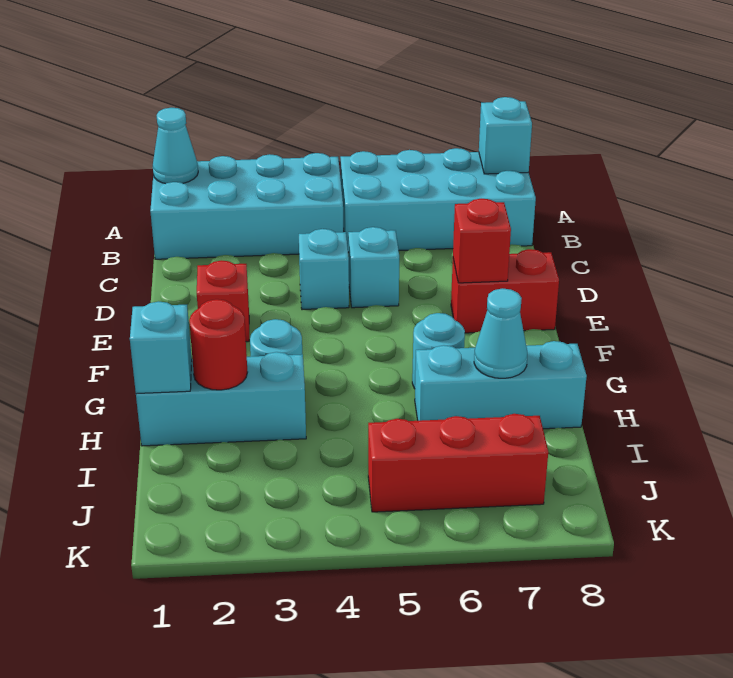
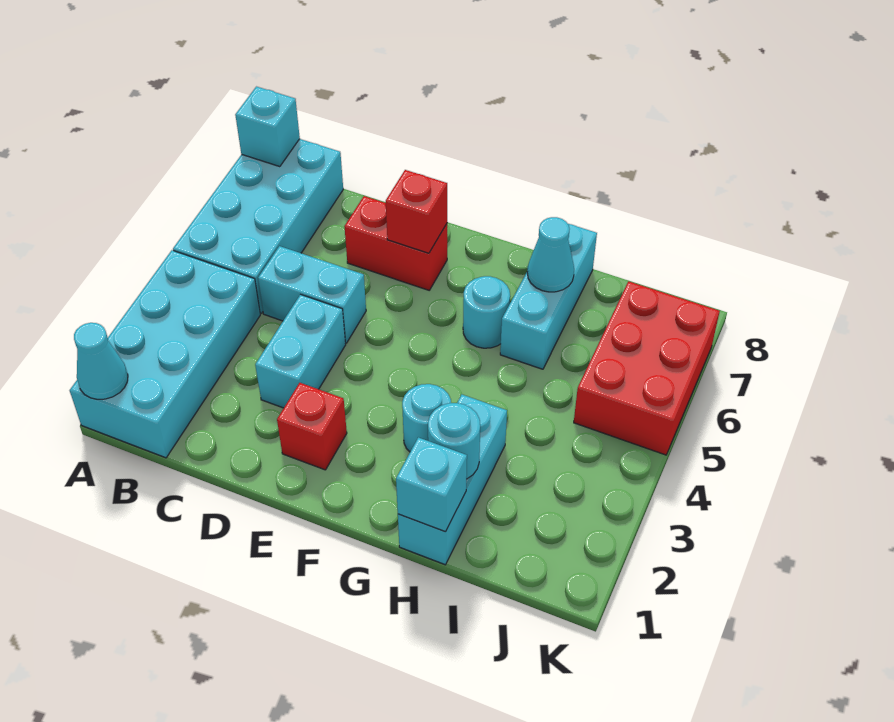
cyan 1x1 brick [299,229,349,310] -> cyan 1x2 brick [255,295,346,408]
cyan 1x1 brick [348,227,399,308] -> cyan 1x2 brick [258,246,366,343]
red 1x2 brick [451,249,559,333] -> red 1x2 brick turned to [344,196,447,290]
red 1x1 round brick [189,299,247,390] -> cyan 1x1 round brick [428,403,480,479]
red 1x3 brick [368,414,548,512] -> red 2x3 brick [574,281,720,455]

